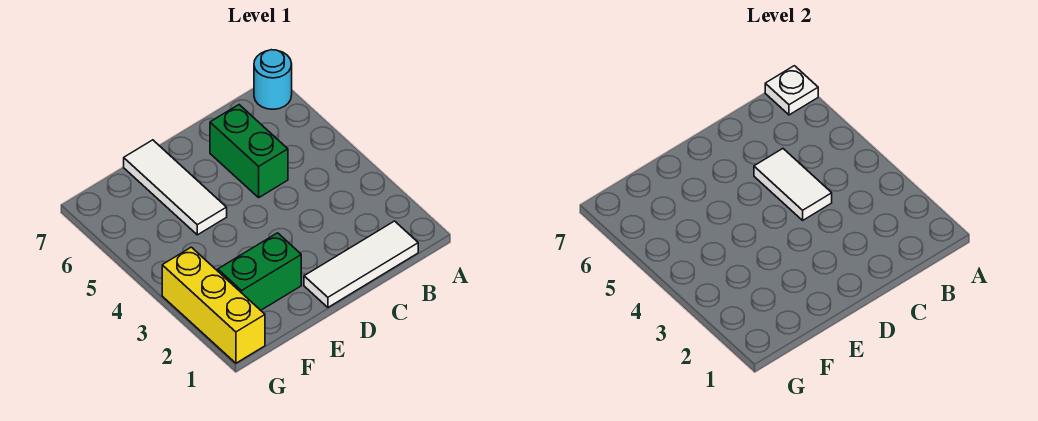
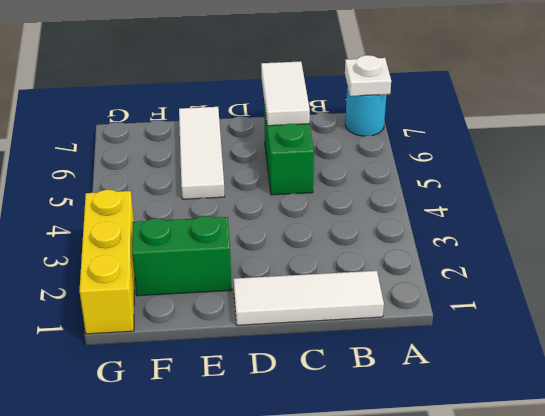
white 1x2 tile [754,149,832,220] -> white 1x2 tile moved to [261,61,310,126]

